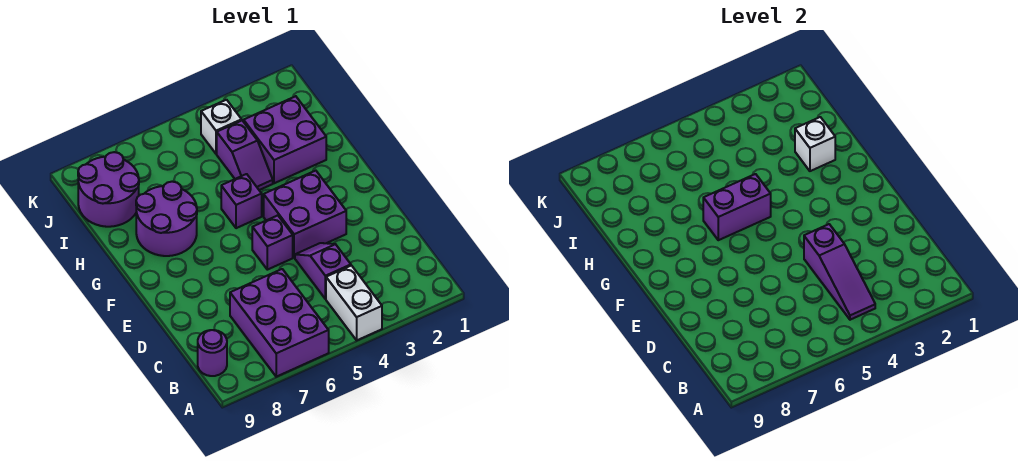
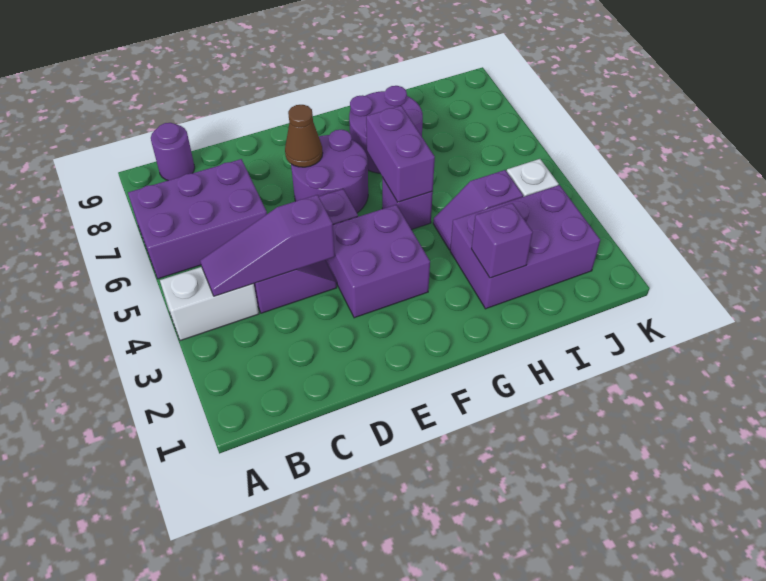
none -> brown 1x1 cone [285,105,323,167]
purple 2x2 brick [244,96,326,183] -> purple 2x3 brick [450,185,600,309]
white 1x1 brick [795,117,835,171] -> purple 1x1 brick [471,203,533,278]
purple 2x2 round brick [78,152,139,227] -> purple 2x2 round brick moved to [291,130,368,213]

